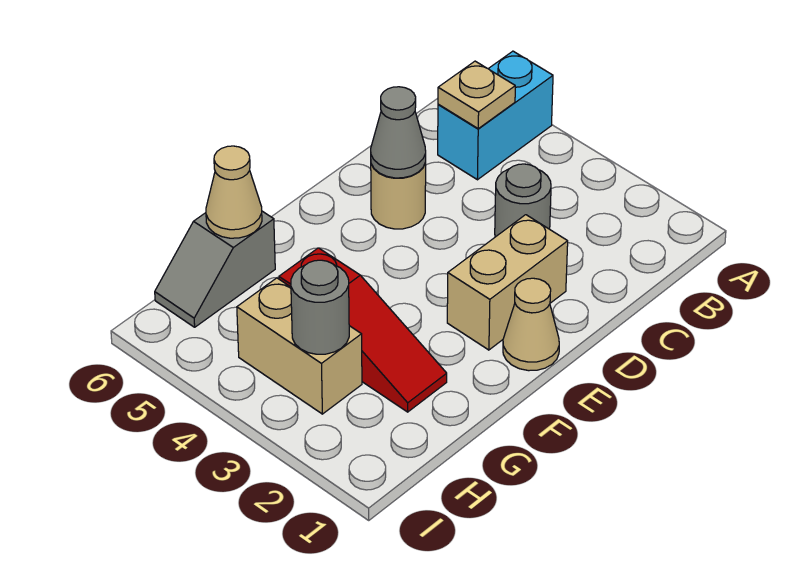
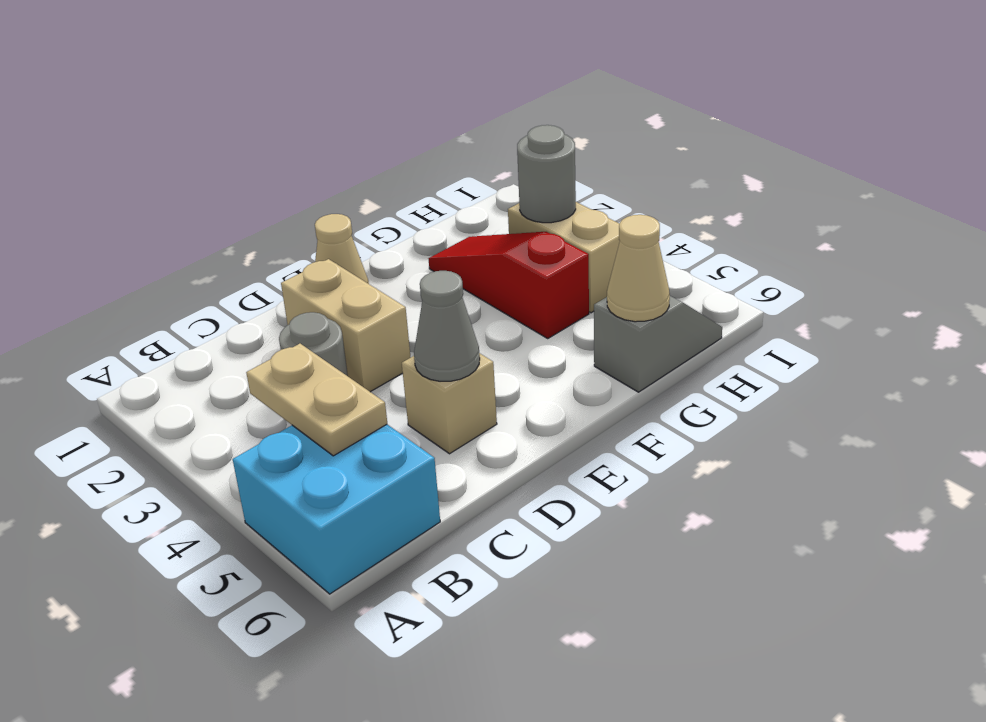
cyan 1x2 brick [438,51,553,180] -> cyan 2x2 brick [233,425,440,594]
tan 1x1 plate [438,61,515,128] -> tan 1x2 plate [246,344,387,456]
tan 1x2 brick [447,215,568,350] -> tan 1x2 brick turned to [281,259,411,392]
tan 1x1 round brick [371,163,426,229] -> tan 1x1 brick [402,353,497,454]

